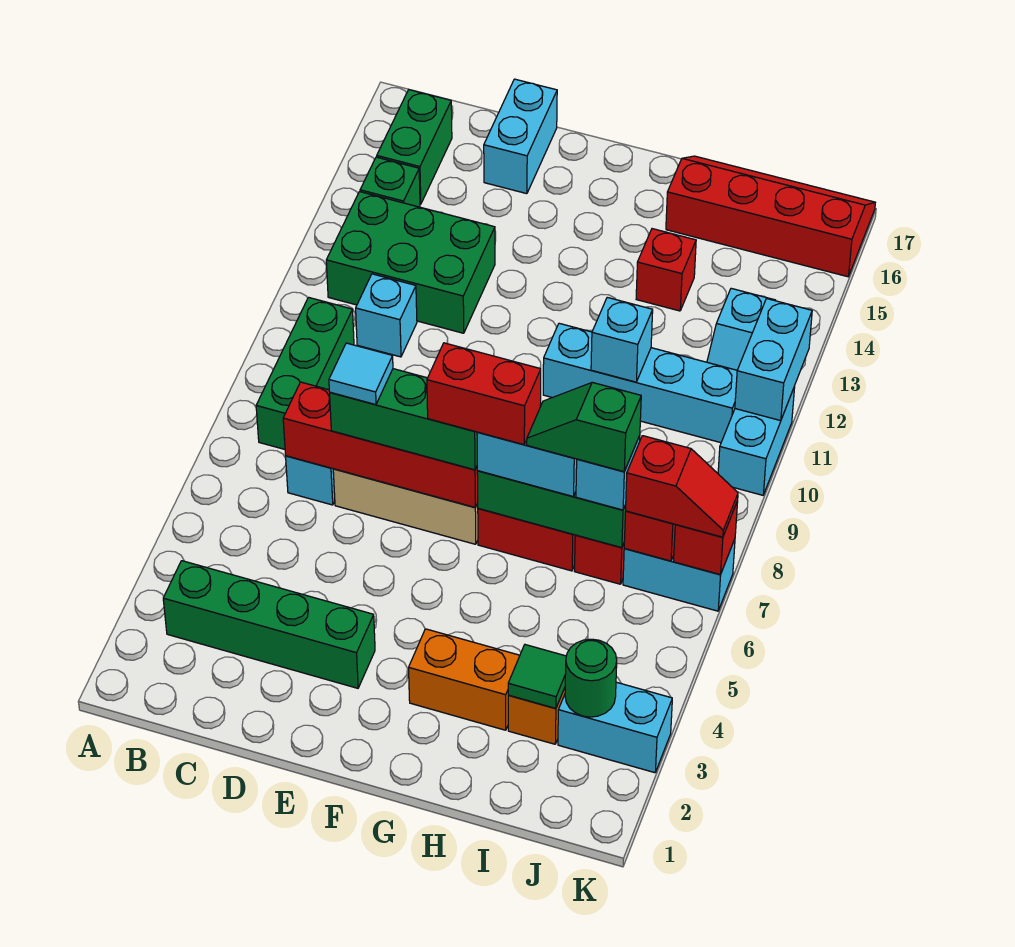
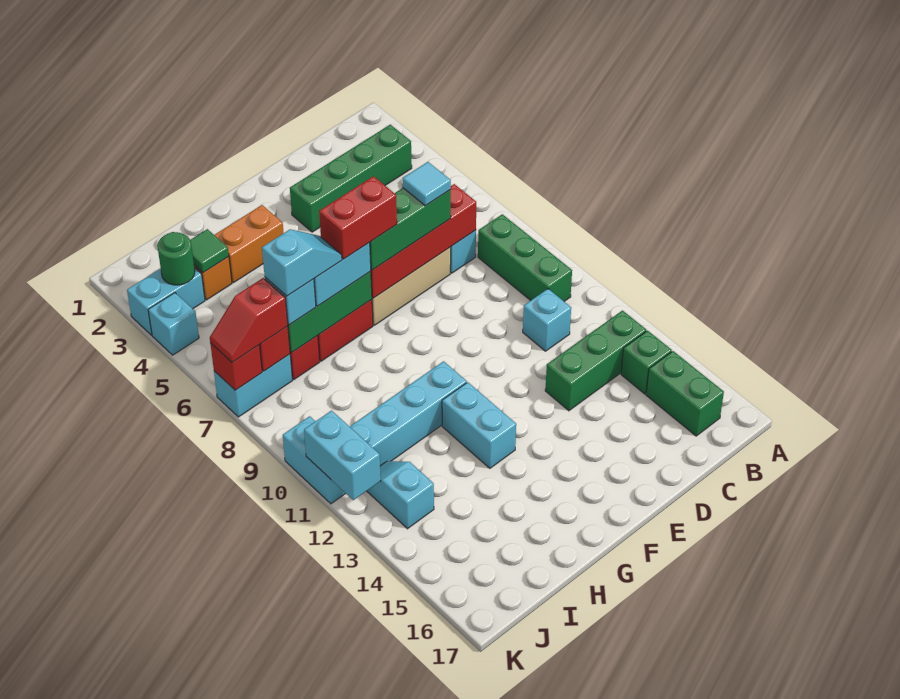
green 2x3 brick [326,192,495,333] -> green 1x3 brick [545,311,646,411]
cyan 1x2 brick [484,79,557,194] -> cyan 1x2 brick moved to [442,382,516,468]
green 1x2 slope [527,382,641,472] -> cyan 1x2 slope [262,229,342,296]
cyan 1x1 brick [591,297,653,382] -> cyan 1x1 brick moved to [148,293,199,355]
red 1x1 brick [636,229,696,311] -> none
red 2x4 slope [666,156,875,277] -> none

